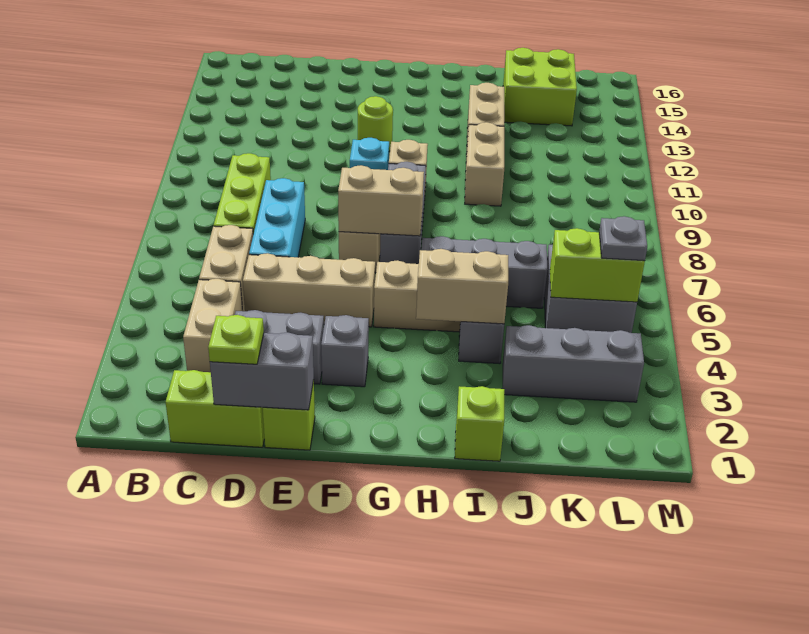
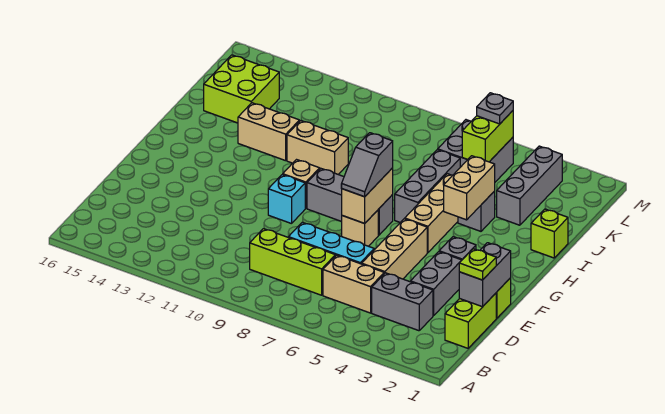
tan 1x2 brick [183,279,242,372] -> grey 1x2 brick [372,273,433,331]
none -> grey 1x2 slope [342,133,393,197]
lime 1x1 round brick [358,96,393,151] -> none

